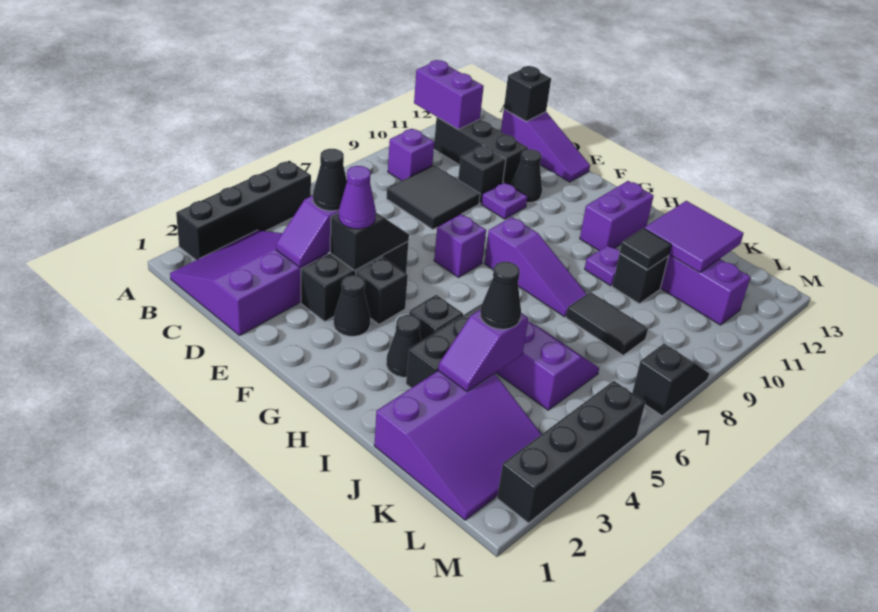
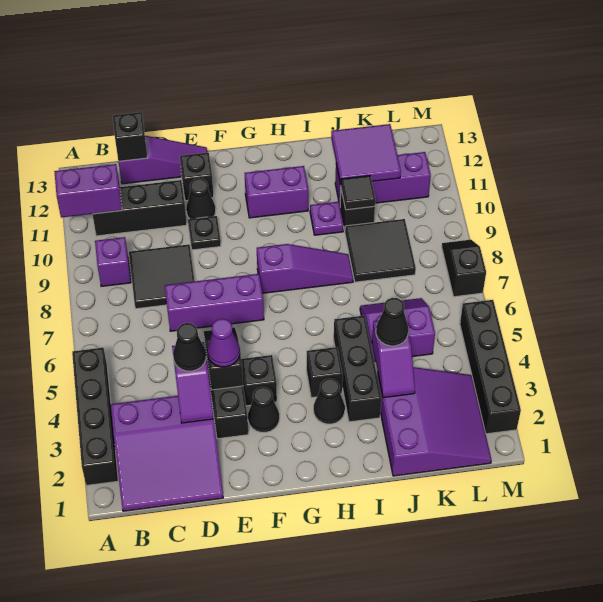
purple 3x3 slope [170,230,328,336] -> purple 3x3 slope turned to [111,396,223,511]
black 1x1 brick [458,146,506,204] -> black 1x1 brick moved to [180,153,214,201]
purple 1x1 plate [481,182,527,219] -> black 1x1 plate [188,216,221,250]
purple 1x1 brick [434,214,486,277] -> purple 1x3 brick [165,274,264,331]
purple 1x2 brick [580,181,654,250] -> purple 1x2 brick turned to [245,166,308,218]
black 1x2 tile [566,292,648,355] -> black 2x2 tile [345,219,416,282]

